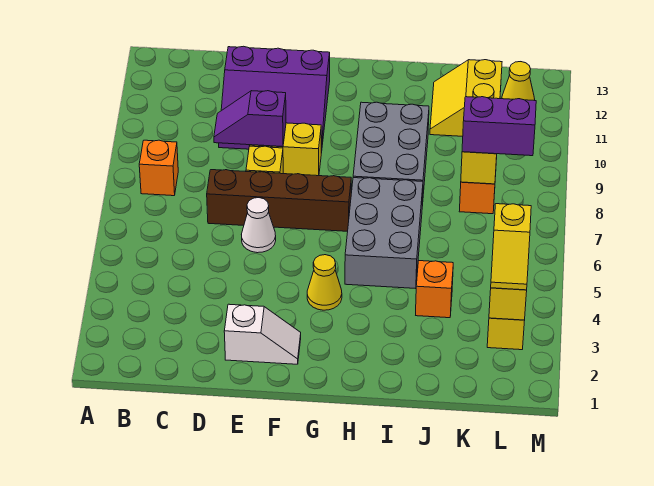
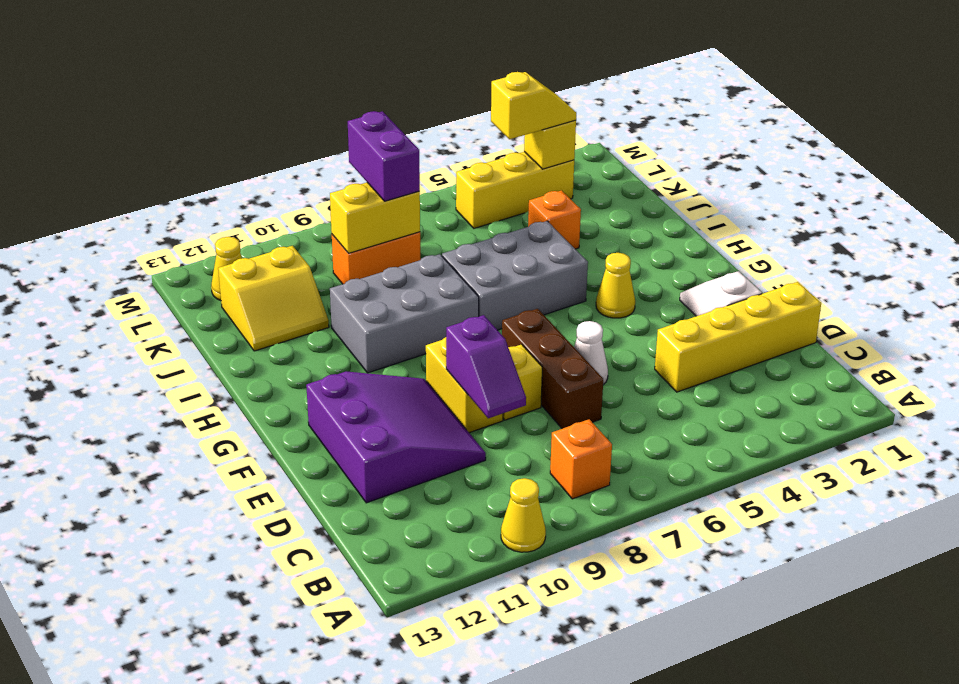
none -> yellow 1x1 cone [501,478,546,552]
none -> yellow 1x4 brick [655,282,821,392]
brown 1x4 brick [207,170,351,231] -> brown 1x3 brick [502,309,603,429]

